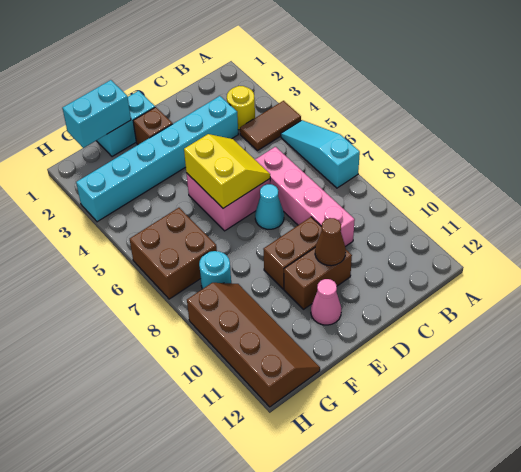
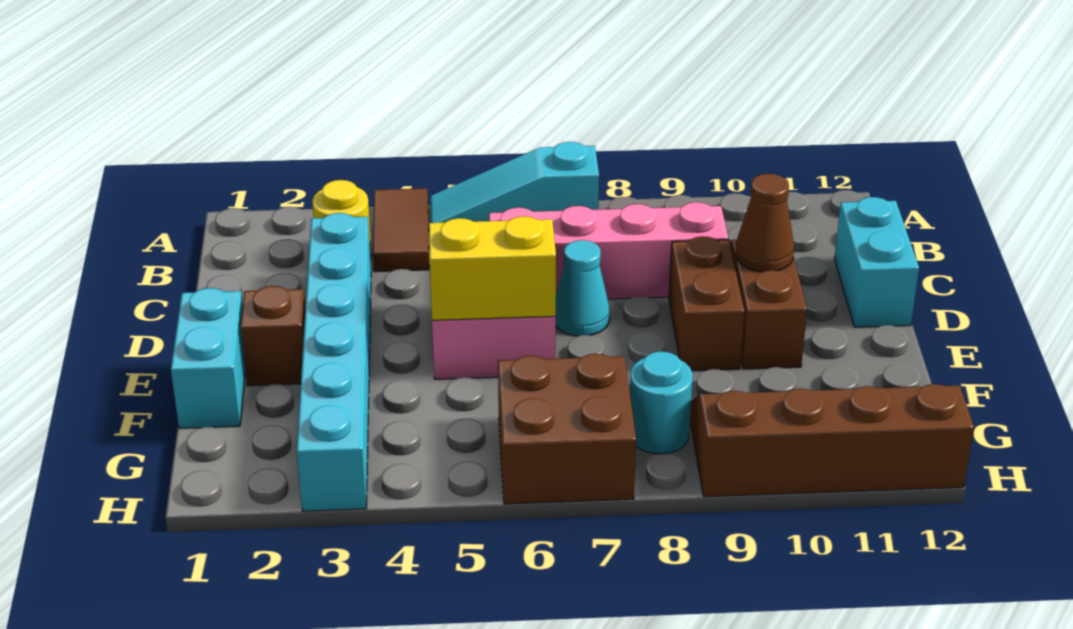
pink 1x1 cone [311,279,341,325] -> none
cyan 1x2 brick [62,80,131,148] -> cyan 1x2 brick moved to [835,197,919,327]

